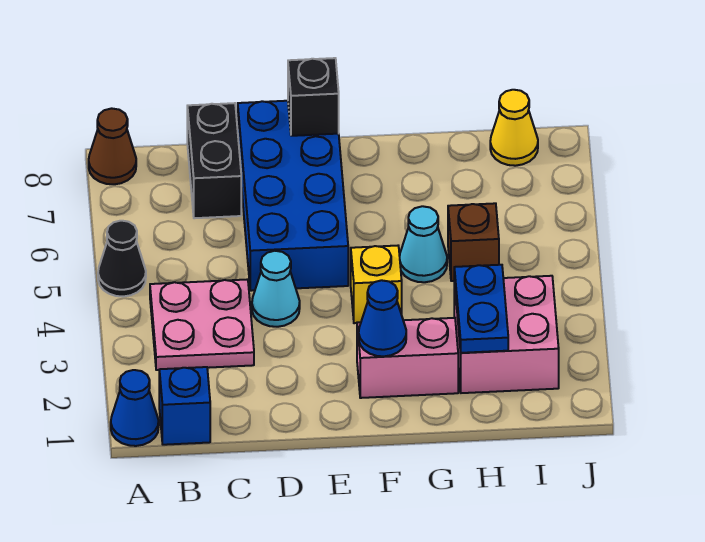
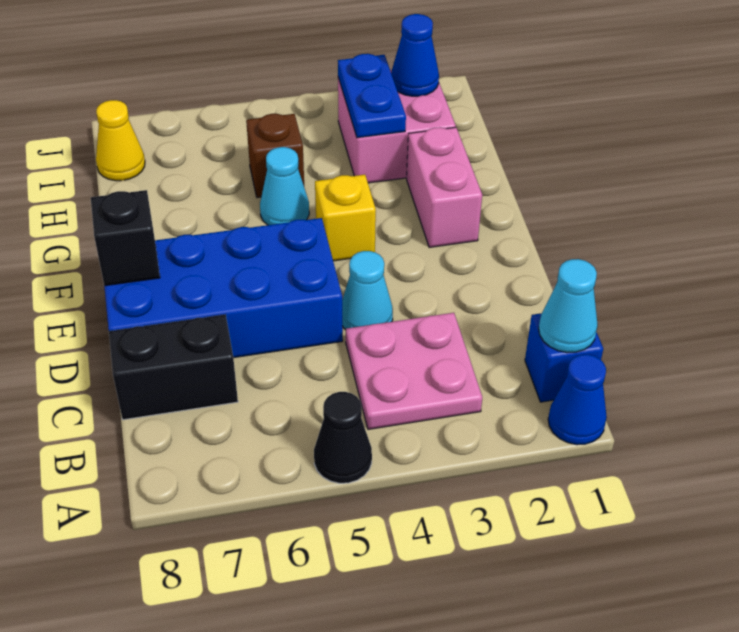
brown 1x1 cone [89,108,136,184] -> none
none -> cyan 1x1 cone [539,259,598,353]
blue 1x1 cone [359,280,406,356] -> blue 1x1 cone moved to [391,14,439,96]
blue 1x2 plate [454,265,508,353] -> blue 1x2 plate turned to [338,54,406,138]

